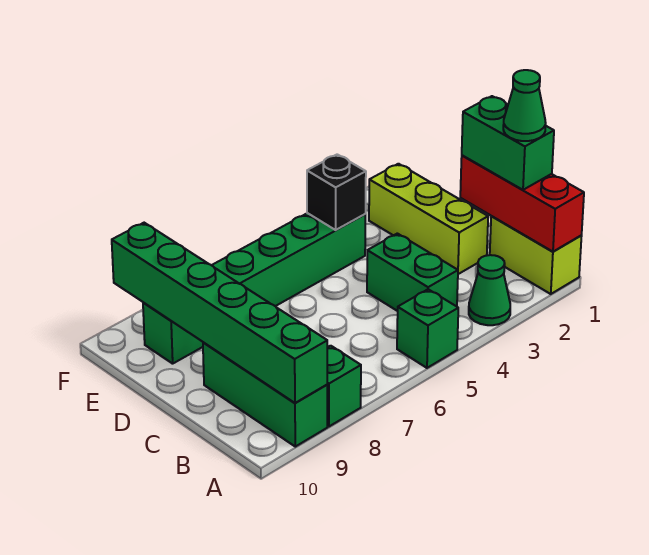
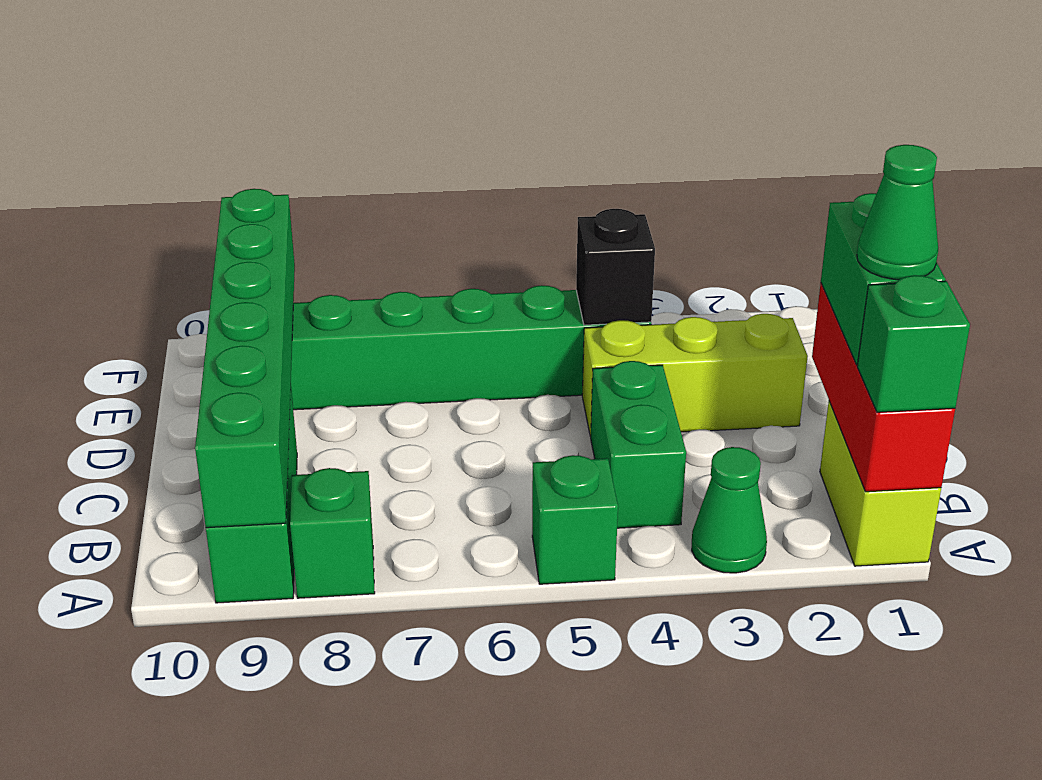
none -> green 1x1 brick [857,275,970,412]
lime 1x3 brick [369,164,488,274] -> lime 1x3 brick turned to [582,314,808,436]

